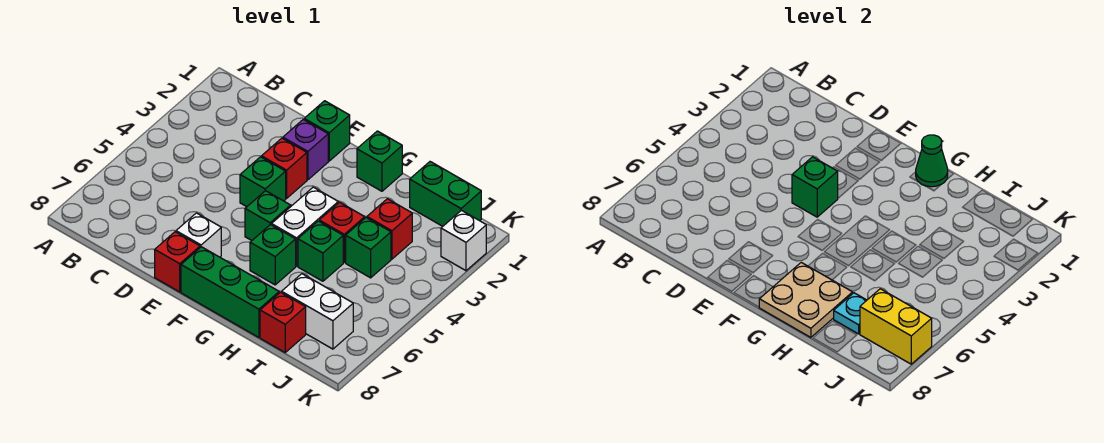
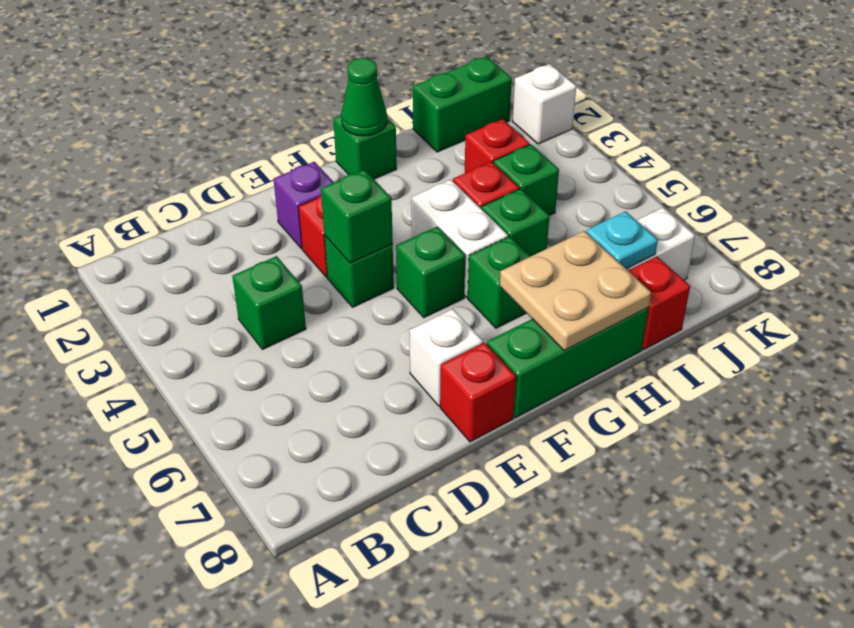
green 1x1 brick [304,101,350,161] -> green 1x1 brick moved to [232,256,306,349]
yellow 1x2 brick [860,289,932,364] -> none

